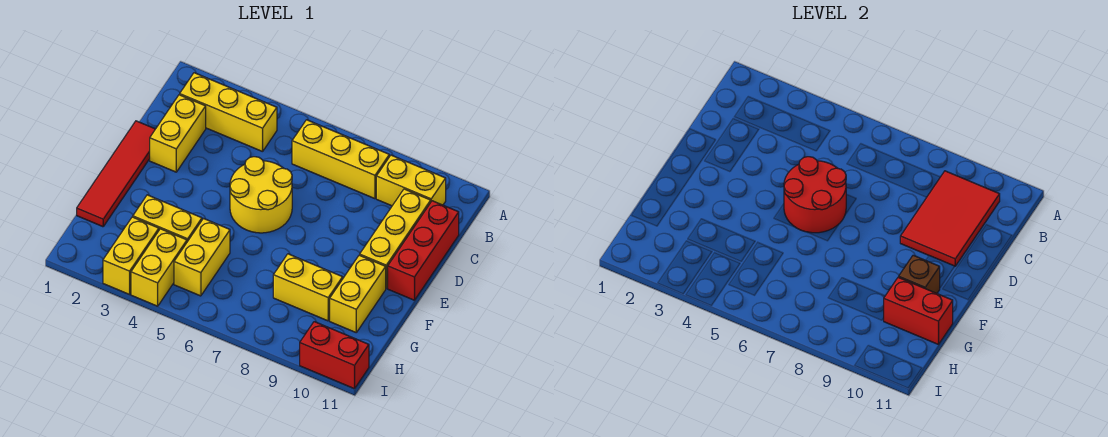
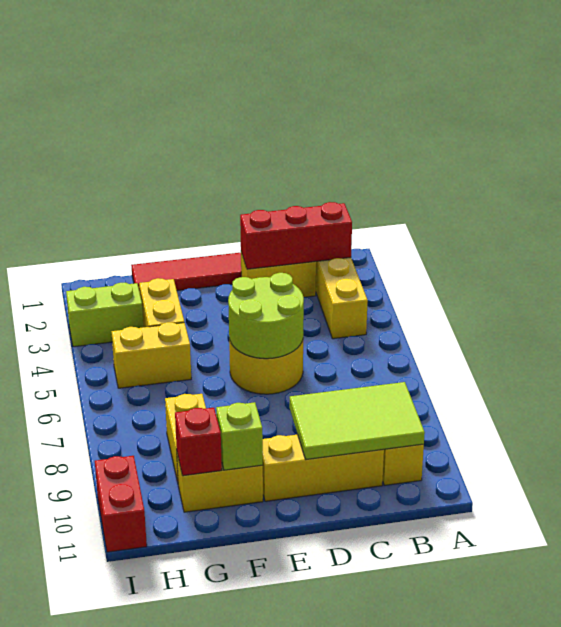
yellow 1x3 brick [292,120,389,199] -> none
red 2x3 tile [900,171,1000,266] -> lime 2x3 tile [290,382,425,459]
red 1x3 brick [388,201,459,300] -> red 1x3 brick moved to [240,202,352,269]
red 2x2 round brick [784,157,846,233] -> lime 2x2 round brick [228,273,304,359]
brown 1x1 brick [899,255,940,293] -> lime 1x1 brick [216,402,263,470]
red 1x2 brick [883,277,953,344] -> red 1x1 brick [175,408,222,476]
yellow 1x2 brick [103,217,159,294] -> lime 1x2 brick [66,283,143,347]
yellow 1x2 brick [131,229,187,306] -> none

